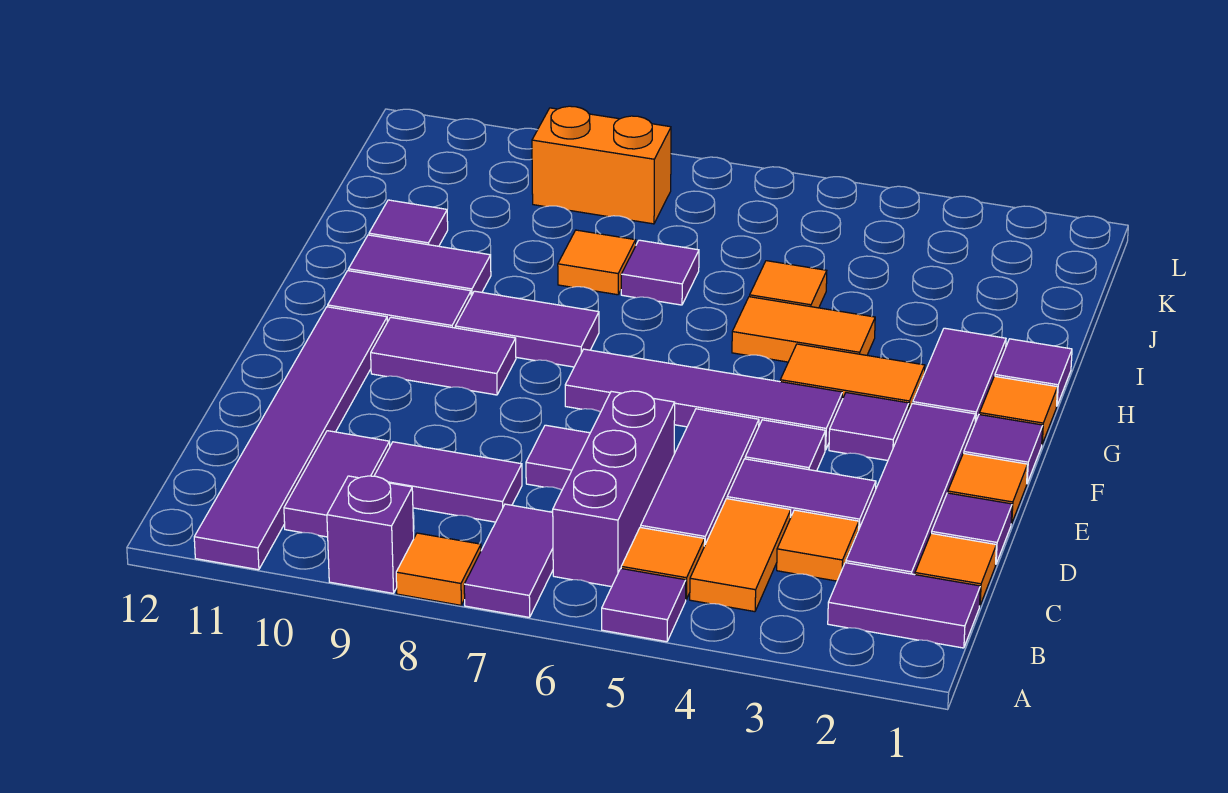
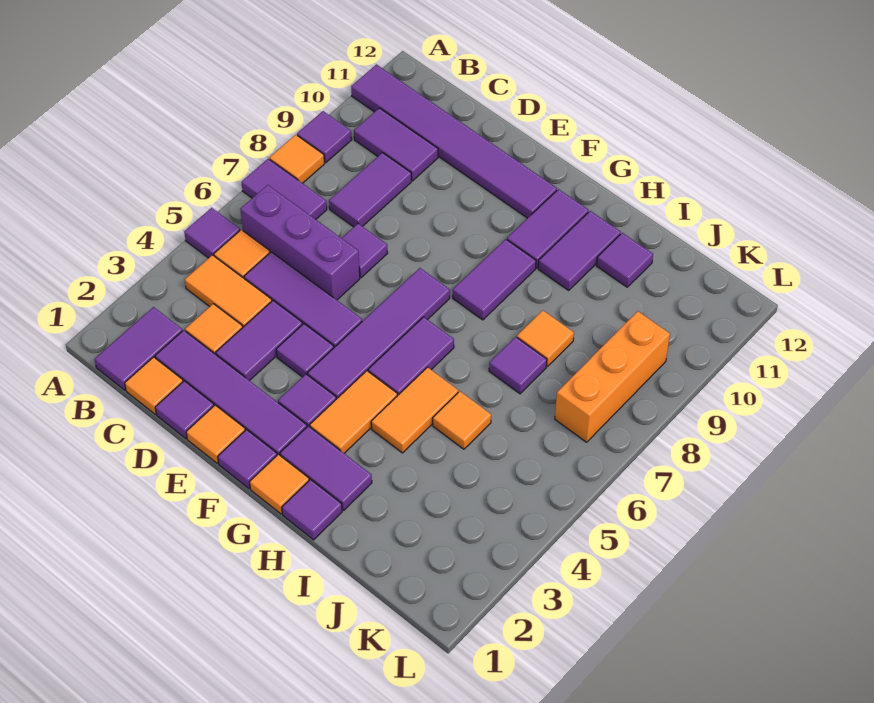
purple 1x1 brick [327,476,414,593] -> purple 1x1 tile [297,111,352,163]
purple 1x2 tile [371,317,516,395] -> purple 1x2 tile moved to [368,317,454,396]
orange 1x2 brick [532,106,671,224] -> orange 1x3 brick [555,311,670,442]

